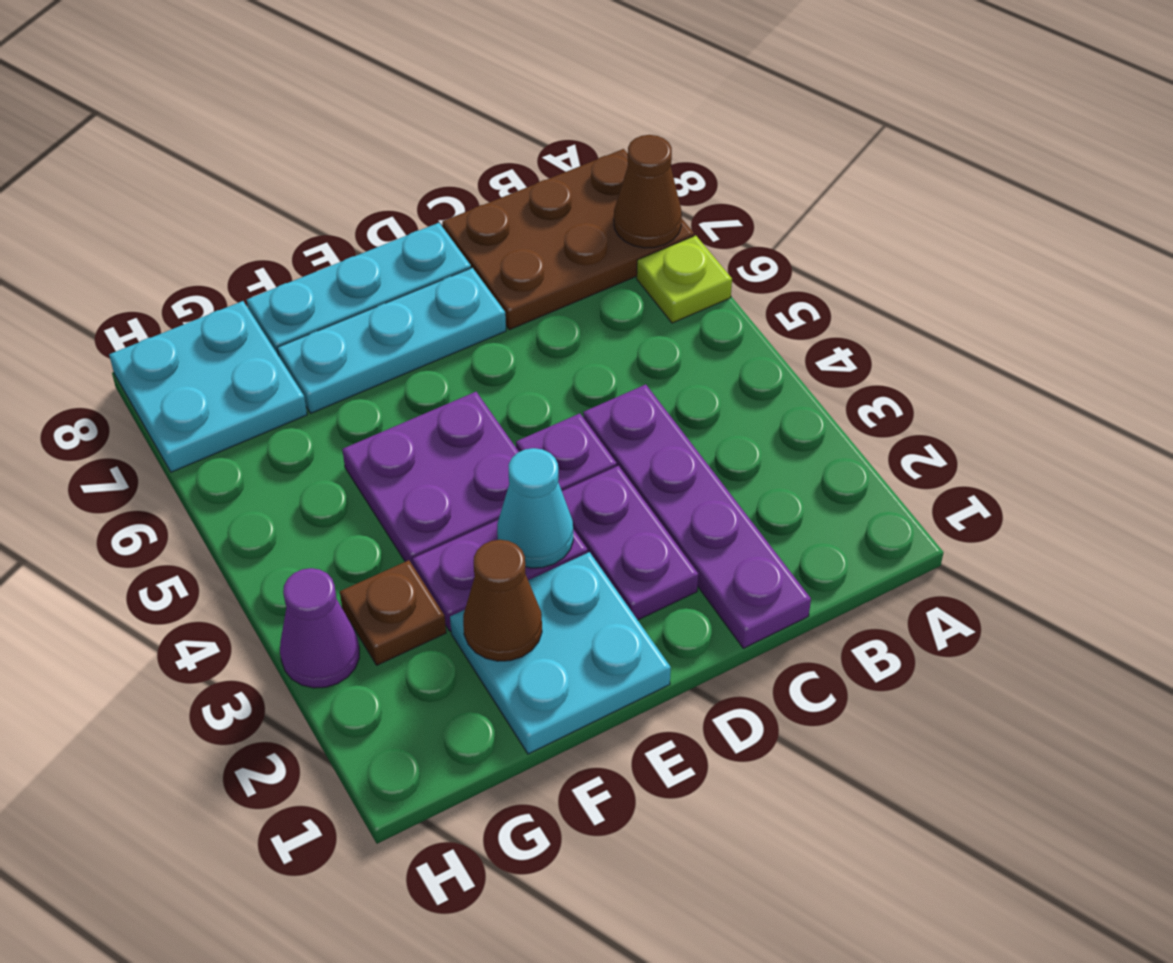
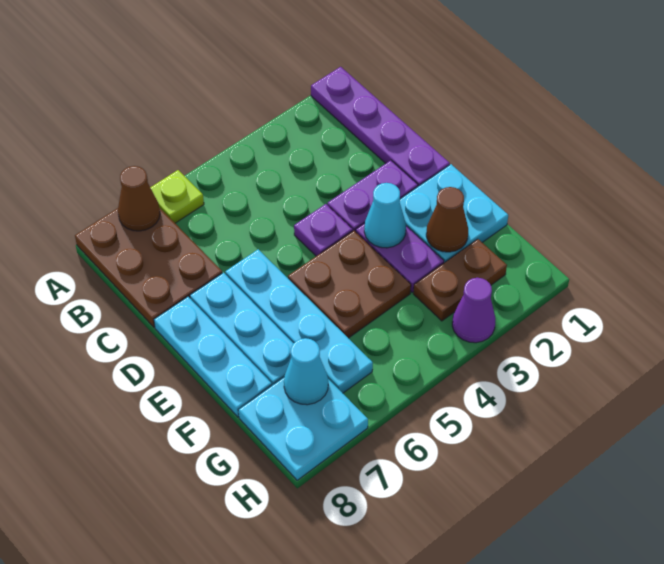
purple 1x4 plate [583,384,811,648] -> purple 1x4 plate turned to [311,67,450,186]
none -> cyan 1x4 plate [225,249,373,393]
purple 2x2 plate [342,392,519,565] -> brown 2x2 plate [288,231,411,338]
brown 1x1 plate [340,560,446,665] -> brown 1x2 plate [413,239,507,321]
none -> cyan 1x1 cone [284,338,328,405]

